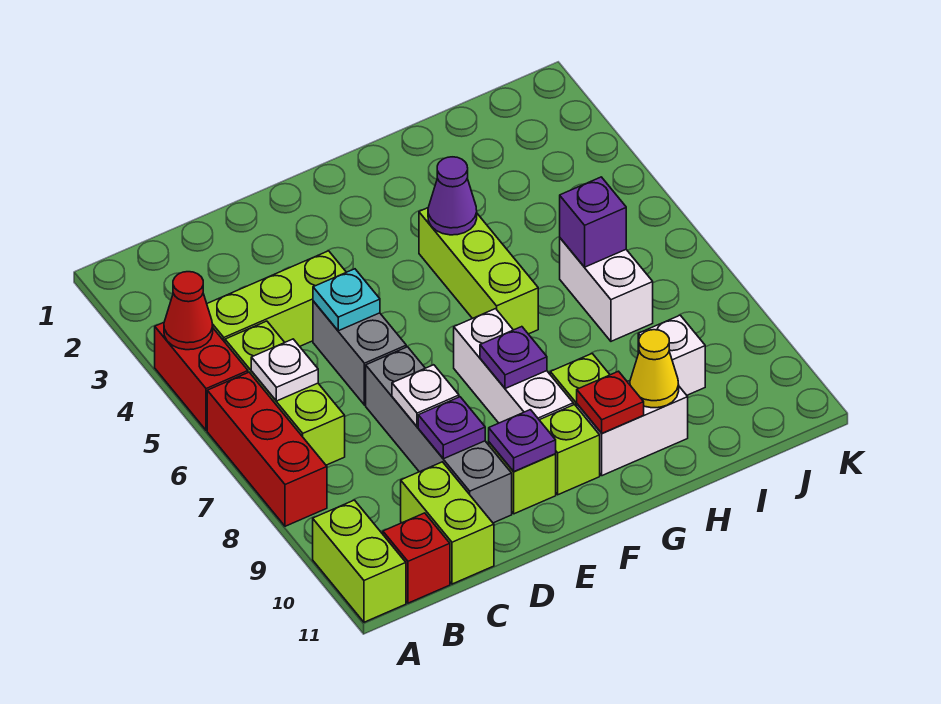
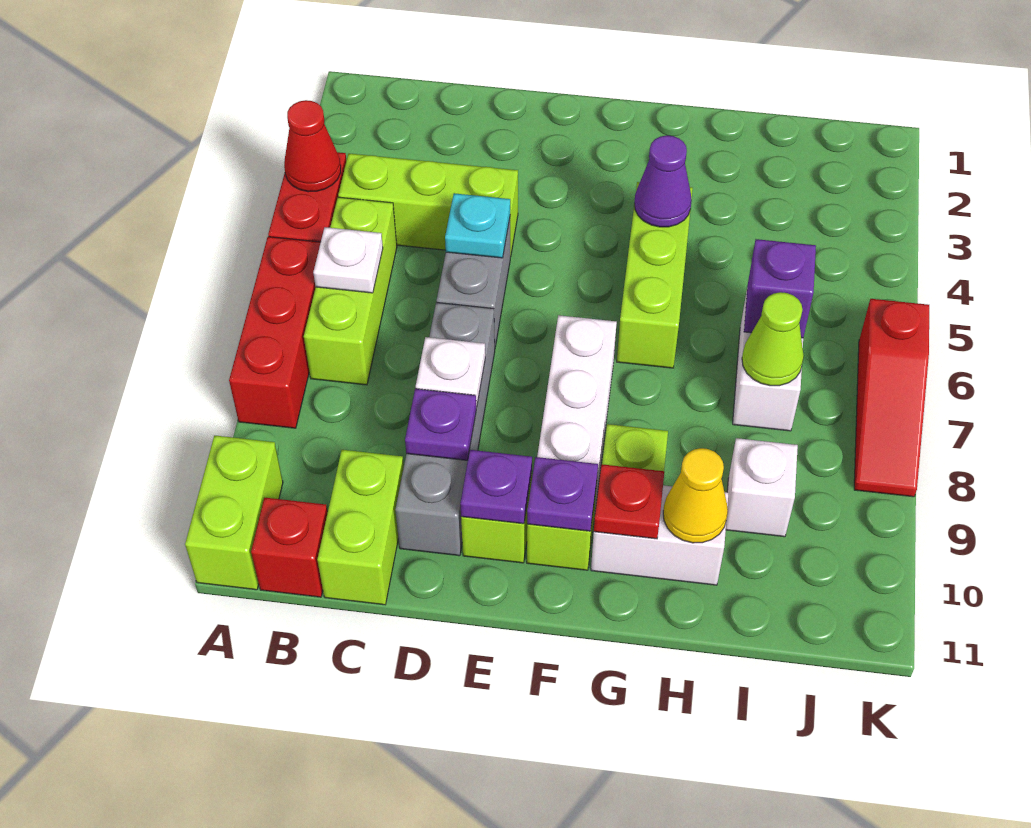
purple 1x1 plate [480,327,547,389] -> purple 1x1 plate moved to [527,457,598,531]
none -> lime 1x1 cone [742,292,804,386]
none -> red 1x3 slope [854,299,929,497]

